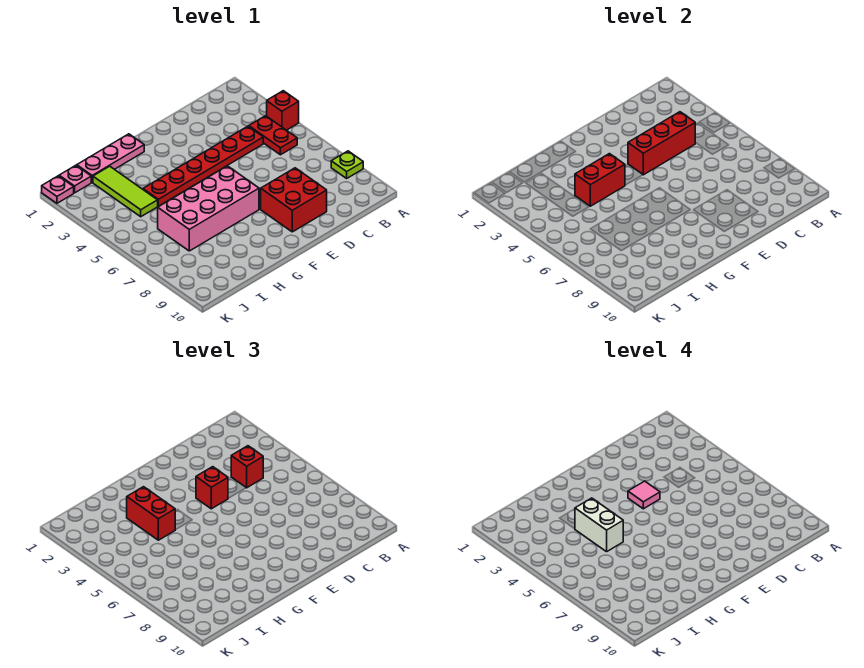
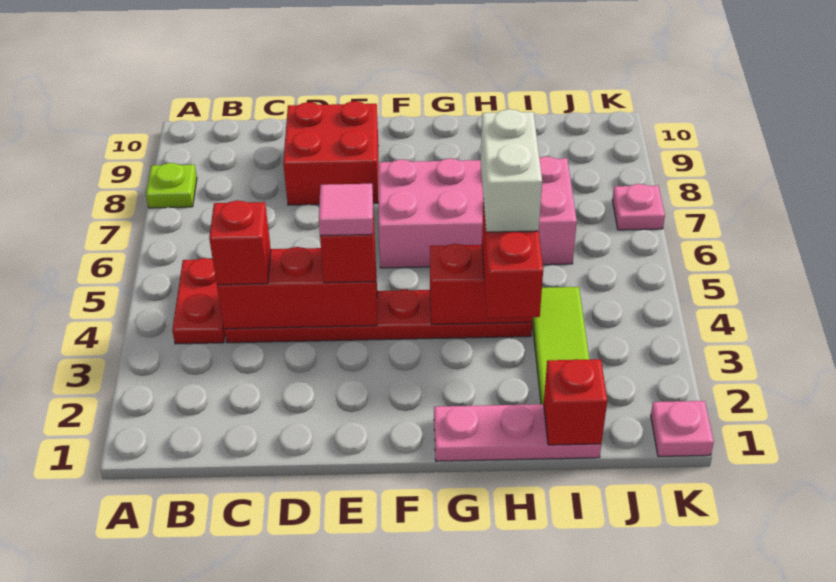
red 1x1 brick [267,91,299,130] -> red 1x1 brick moved to [543,359,607,445]
pink 1x1 plate [59,165,91,193] -> pink 1x1 plate moved to [612,184,665,230]

